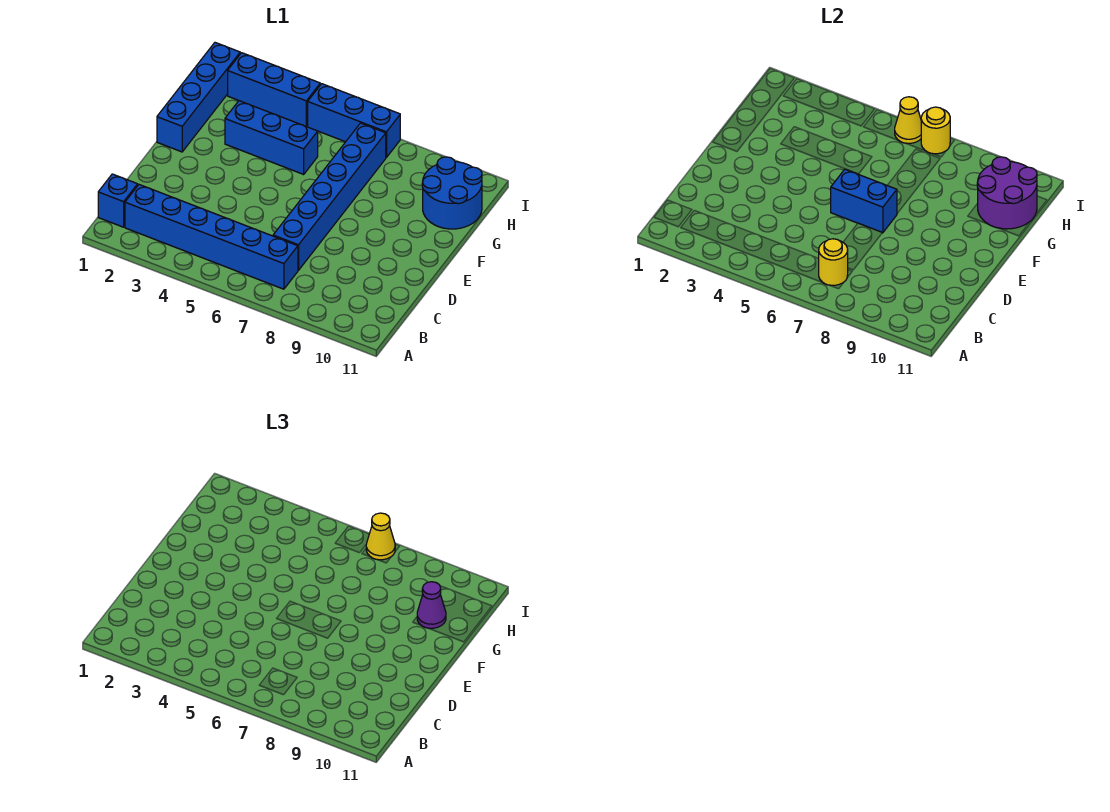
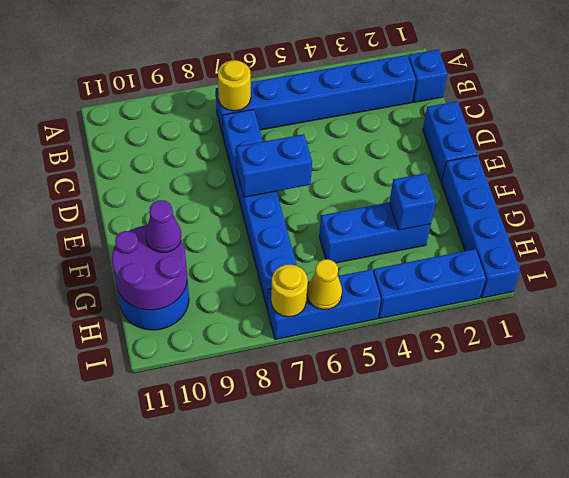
none -> blue 1x2 brick [423,101,477,182]
none -> blue 1x1 brick [389,173,436,230]
yellow 1x1 cone [366,513,395,560] -> none

